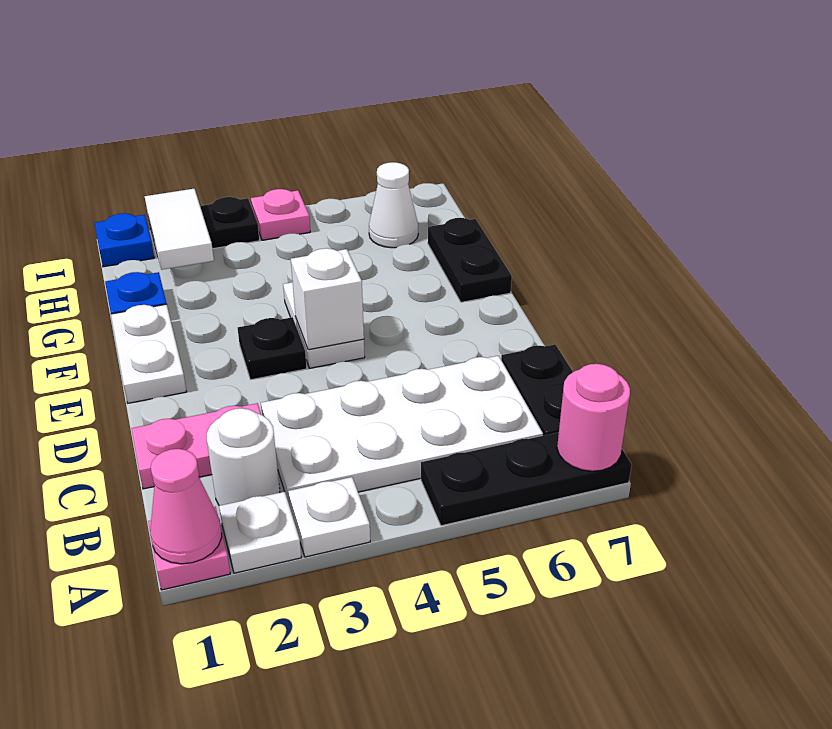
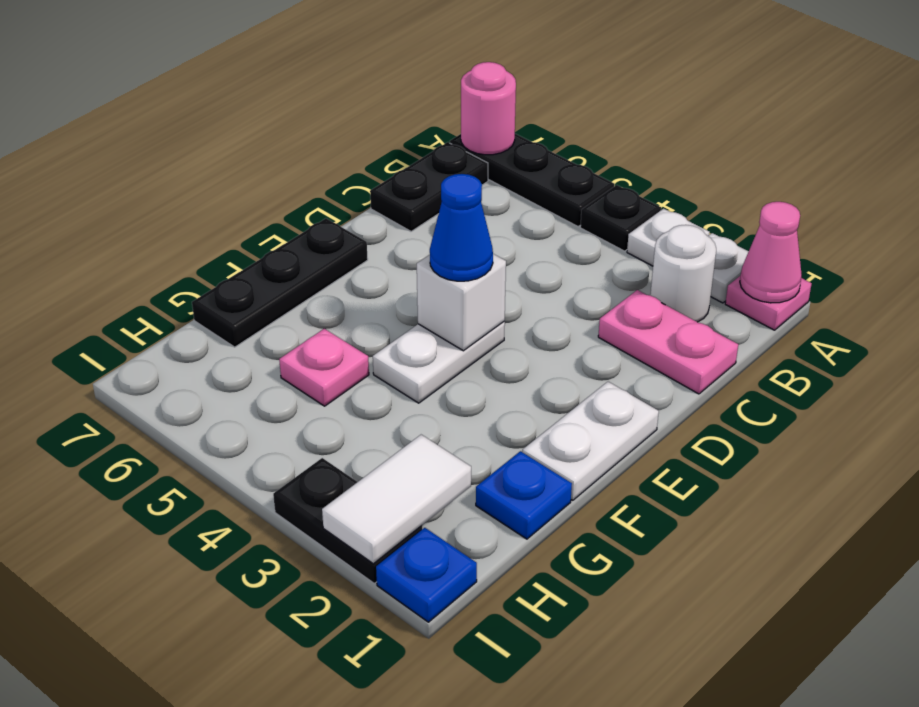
white 2x4 plate [261,356,543,506] -> none
black 1x1 plate [238,317,307,380] -> black 1x1 plate moved to [580,185,661,251]
none -> blue 1x1 cone [430,174,493,281]
black 1x2 plate [428,218,512,302] -> black 1x3 plate [192,218,368,347]
white 1x1 cone [369,162,418,248] -> none
pink 1x1 plate [251,189,310,240] -> pink 1x1 plate moved to [279,329,369,406]

